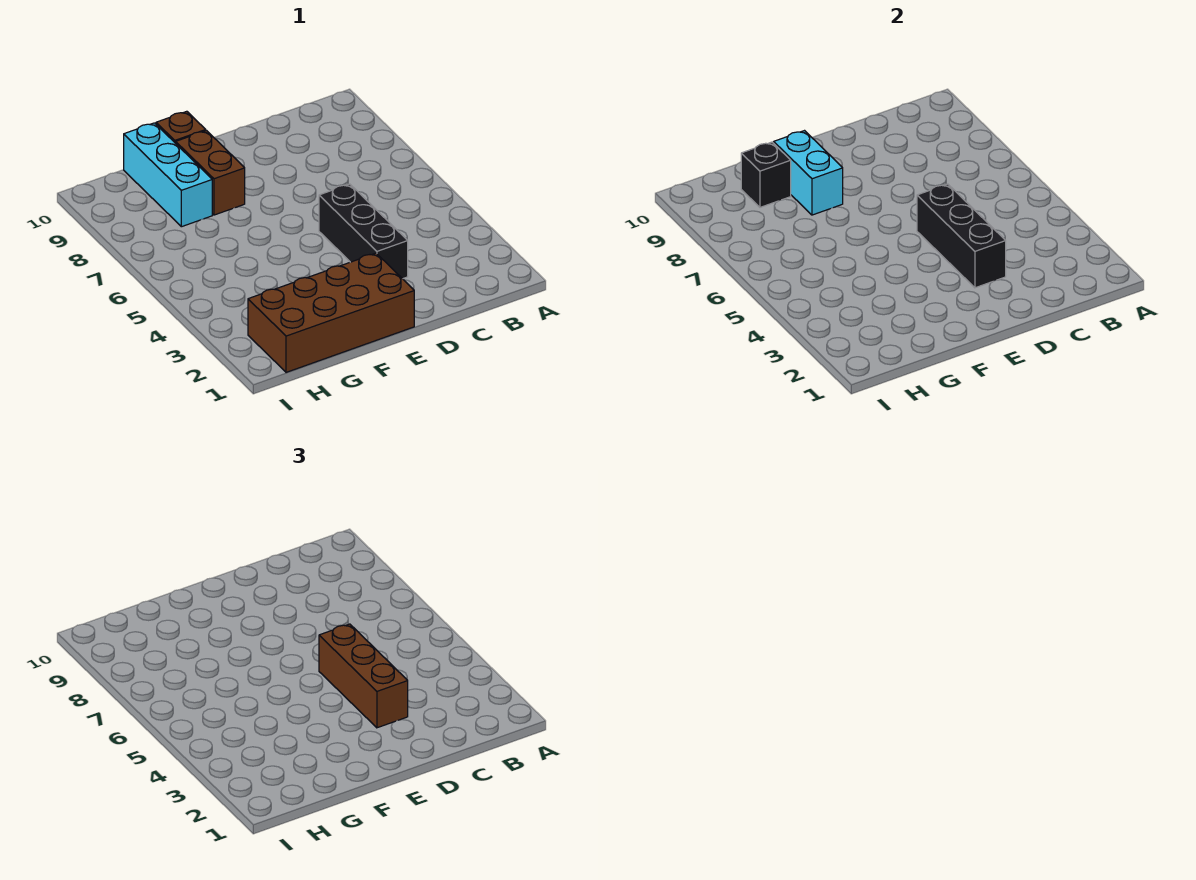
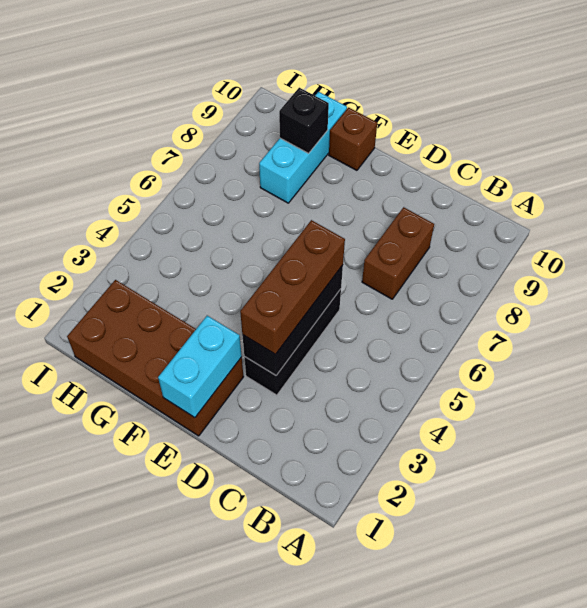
brown 1x2 brick [176,131,245,215] -> brown 1x2 brick moved to [362,207,434,299]
cyan 1x2 brick [774,131,843,215] -> cyan 1x2 brick moved to [158,316,242,418]

